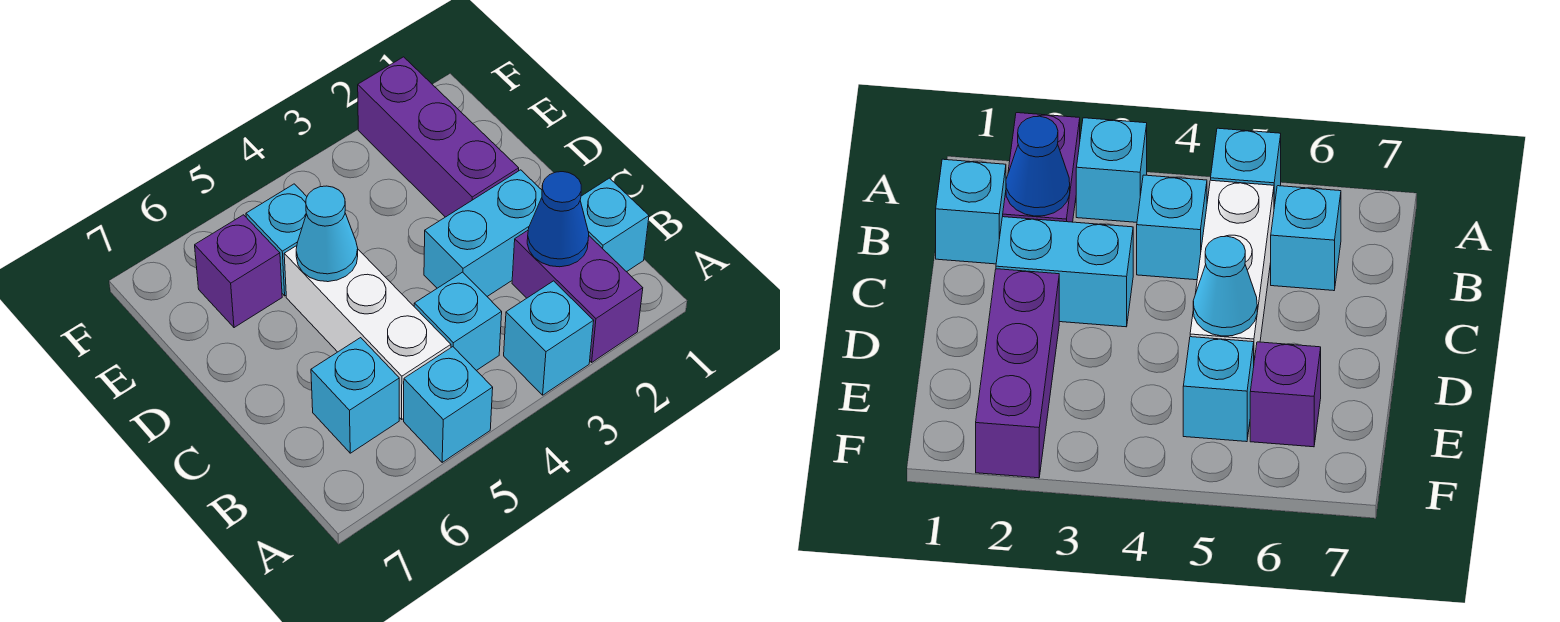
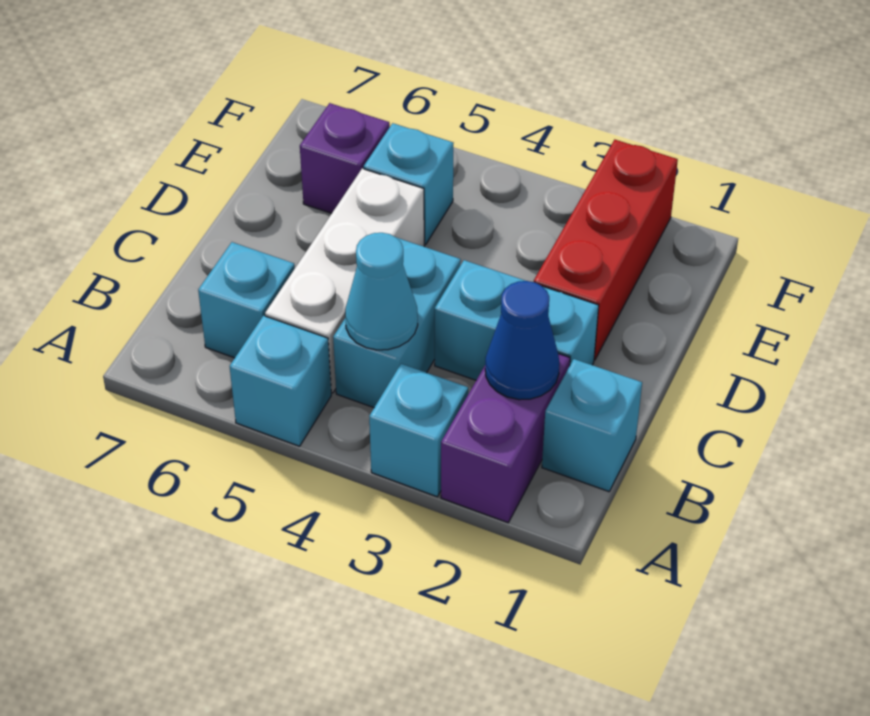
cyan 1x1 brick [414,272,502,371] -> cyan 1x2 brick [333,238,461,408]
purple 1x3 brick [358,57,519,217] -> red 1x3 brick [534,140,678,360]
cyan 1x1 cone [296,186,358,282] -> cyan 1x1 cone moved to [345,233,418,350]

